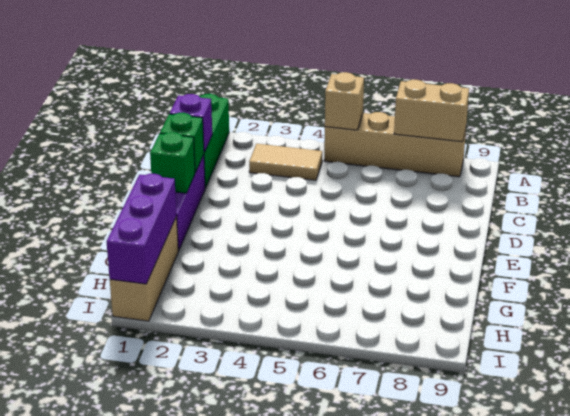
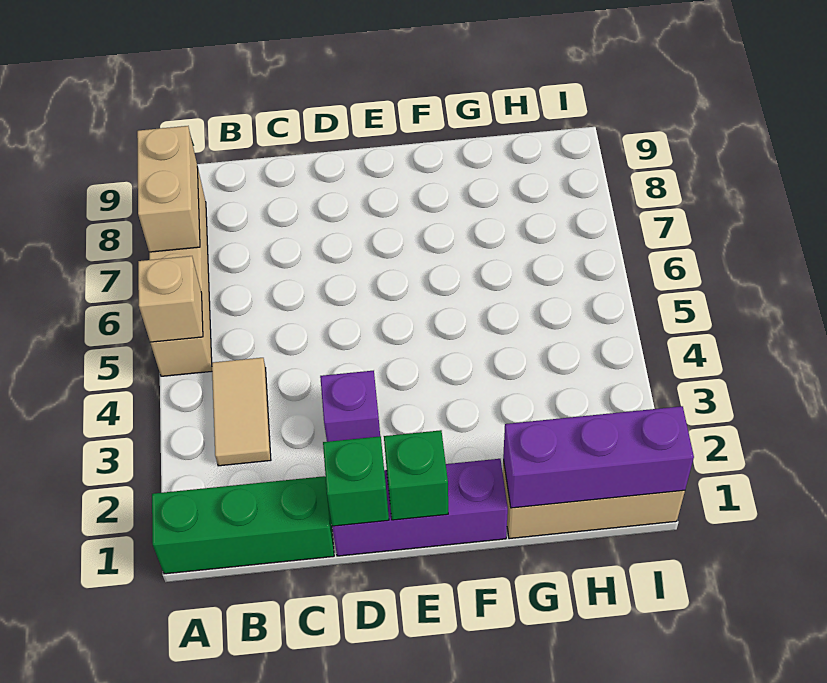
purple 1x1 brick [169,94,212,152] -> purple 1x1 brick moved to [320,371,380,442]

